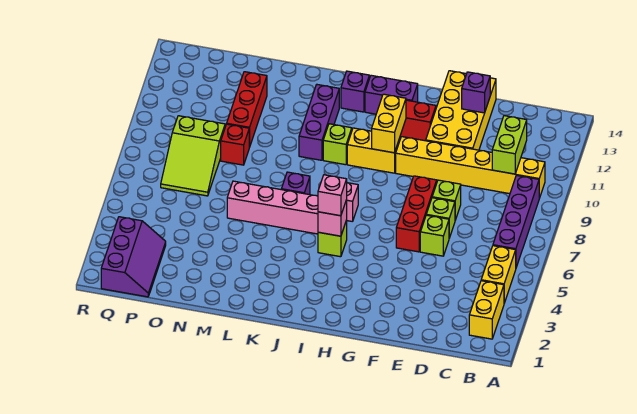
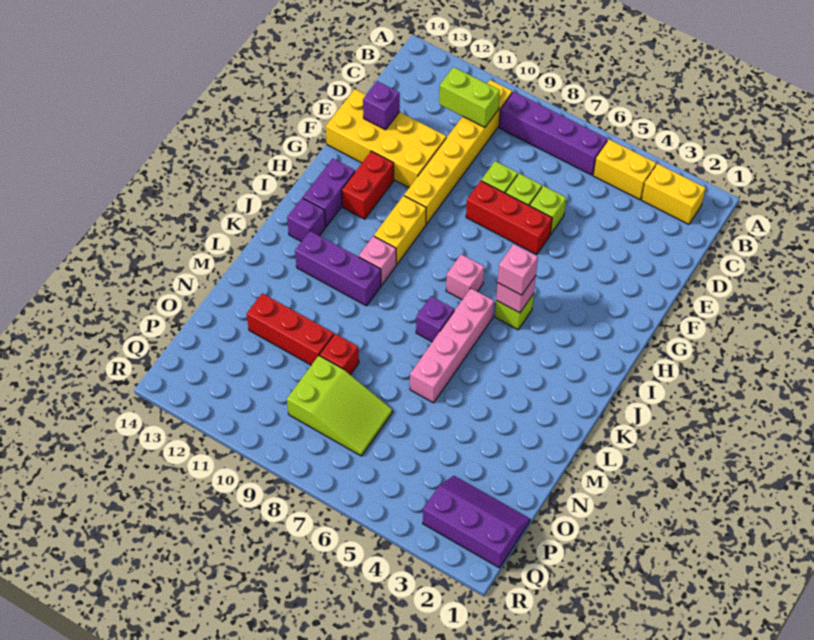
yellow 1x2 brick [372,94,406,153] -> none
lime 1x1 brick [323,124,352,165] -> pink 1x1 brick [359,236,396,285]

